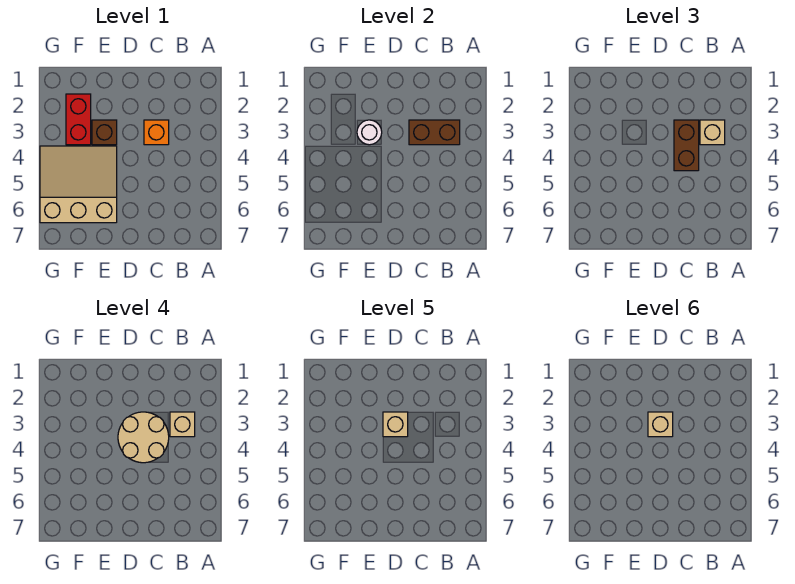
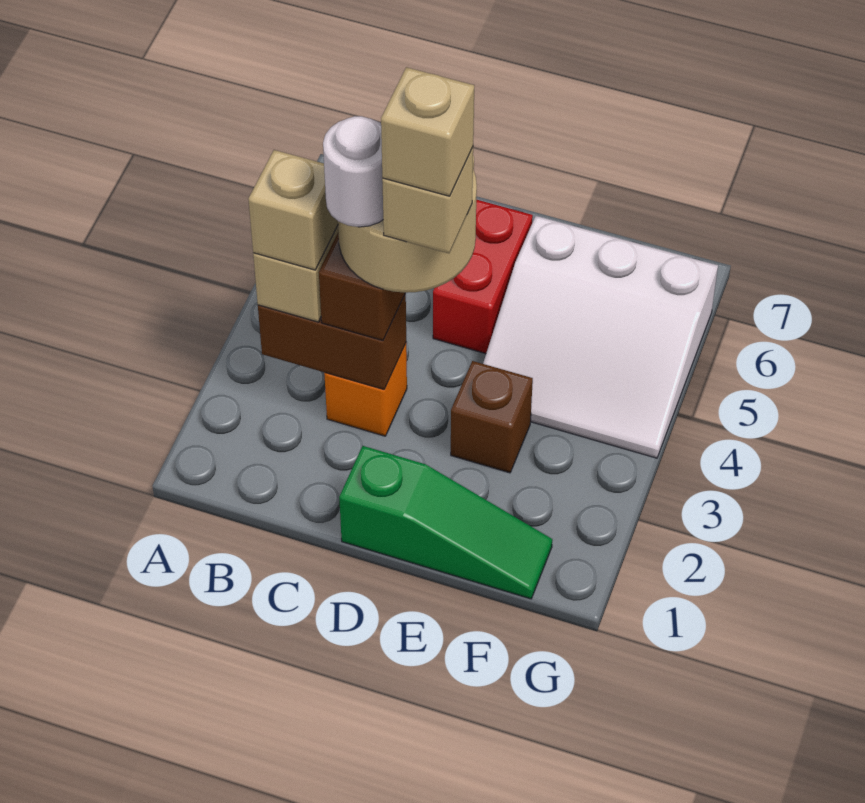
none -> green 1x3 slope [339,446,552,599]
white 1x1 round brick [357,120,382,145] -> white 1x1 round brick moved to [323,116,383,227]
tan 3x3 slope [40,146,117,223] -> white 3x3 slope [483,216,718,458]
red 1x2 brick [66,94,91,145] -> red 1x2 brick moved to [433,199,533,354]

